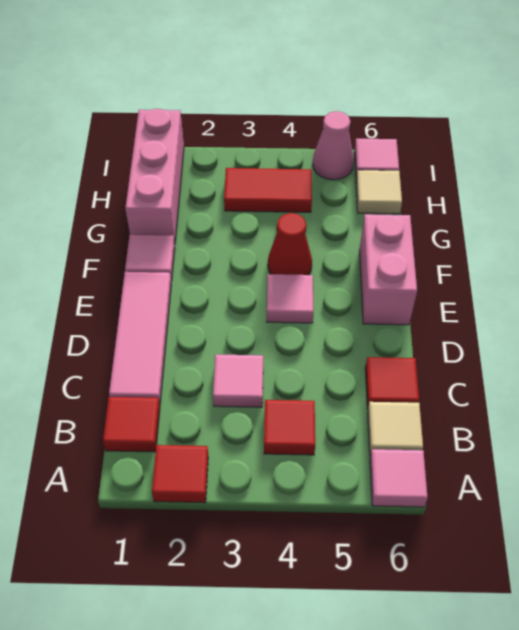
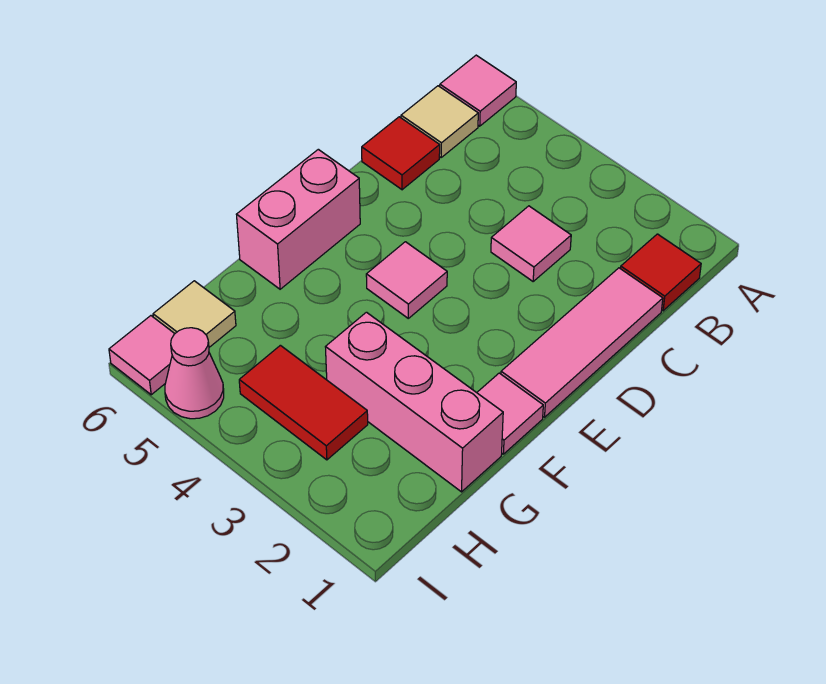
red 1x1 tile [152,445,208,503] -> none
red 1x1 tile [264,400,315,455] -> none
red 1x1 cone [268,213,312,275] -> none
pink 1x3 brick [125,109,184,244] -> pink 1x3 brick turned to [326,312,503,492]

